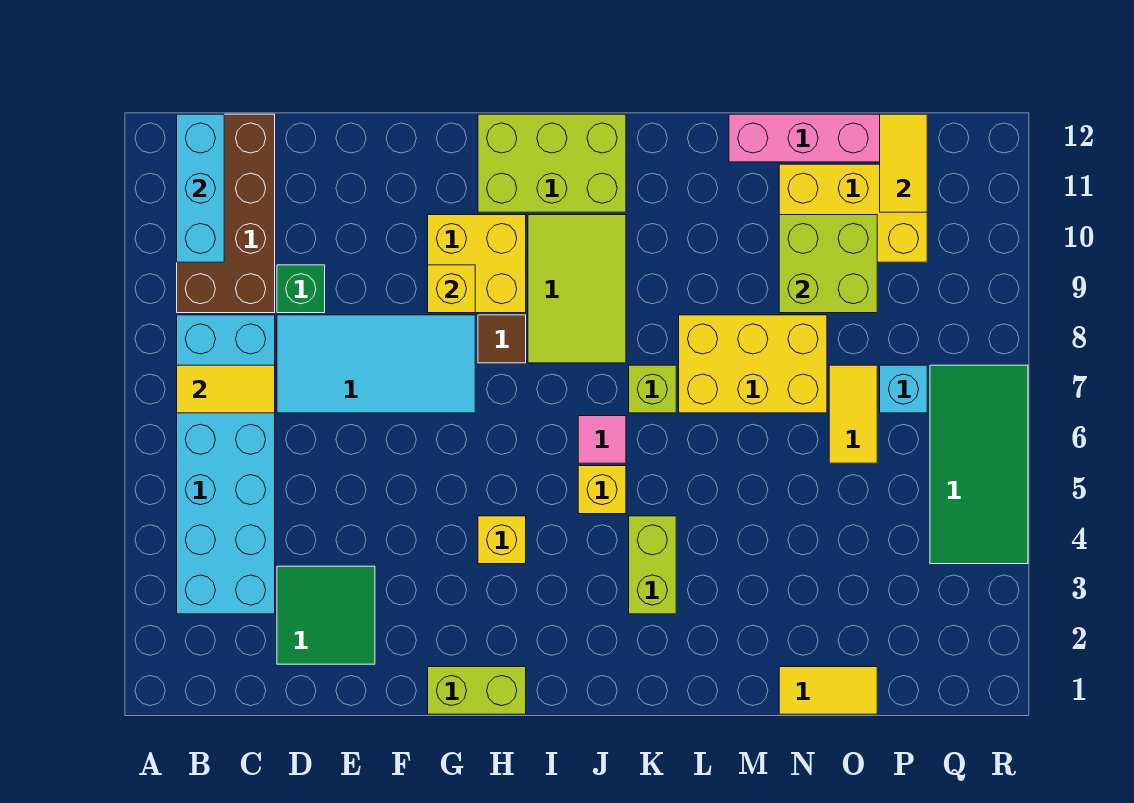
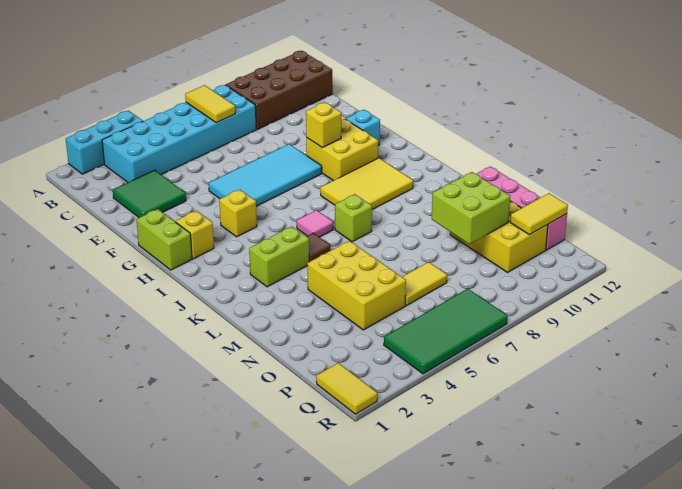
cyan 1x3 brick [177,114,224,262] -> cyan 1x3 brick moved to [66,111,143,174]
cyan 2x4 tile [277,315,475,413] -> cyan 2x4 tile turned to [209,144,322,206]
green 1x1 brick [277,265,325,313] -> none
brown 1x1 tile [478,315,526,363] -> brown 1x1 tile moved to [307,233,330,262]
lime 2x3 brick [478,114,626,212] -> none
lime 2x3 tile [528,215,626,363] -> yellow 2x3 tile [320,158,413,210]
yellow 1x1 brick [578,466,626,514] -> yellow 1x1 brick moved to [175,211,214,259]
yellow 2x3 brick [679,315,827,413] -> yellow 2x3 brick moved to [308,241,406,330]
yellow 1x2 tile [779,667,877,714] -> yellow 1x2 tile moved to [316,363,377,414]
cyan 1x1 brick [880,365,927,413] -> cyan 1x1 brick moved to [346,110,380,146]

